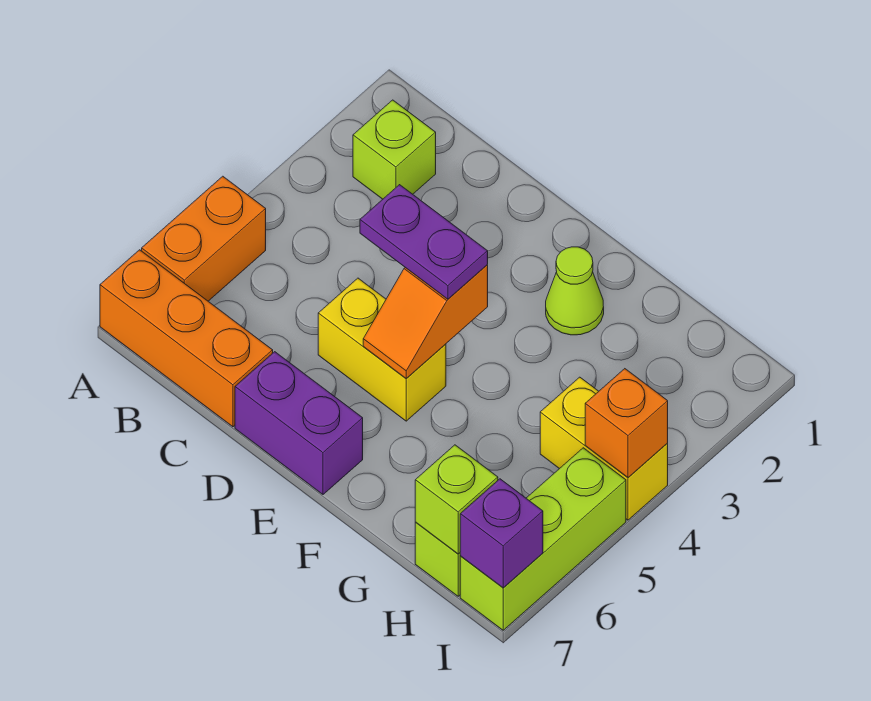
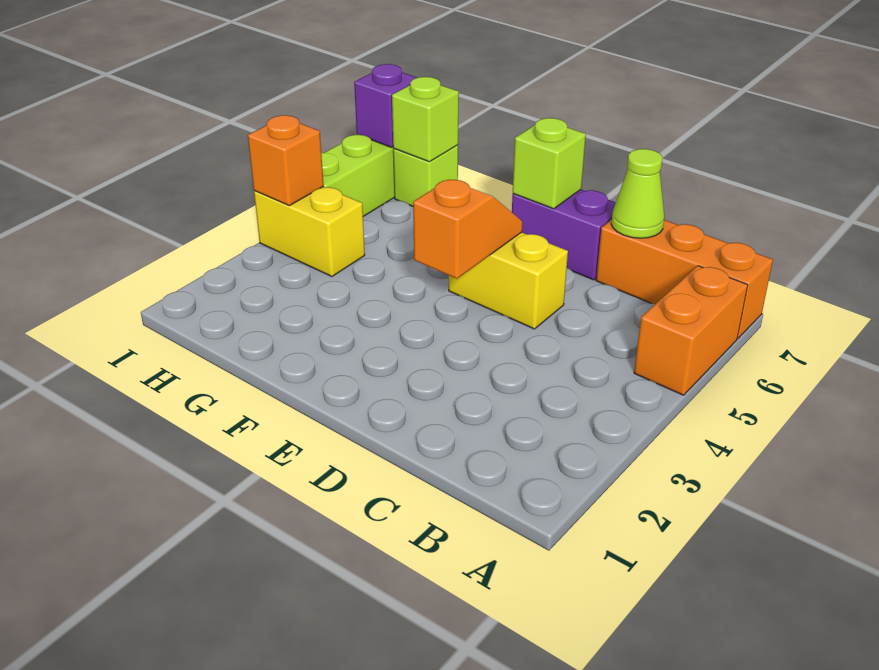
lime 1x1 brick [353,100,436,199] -> lime 1x1 brick moved to [513,118,586,209]
purple 1x2 plate [360,185,488,299] -> none
lime 1x1 cone [546,247,604,335] -> lime 1x1 cone moved to [611,149,664,238]

